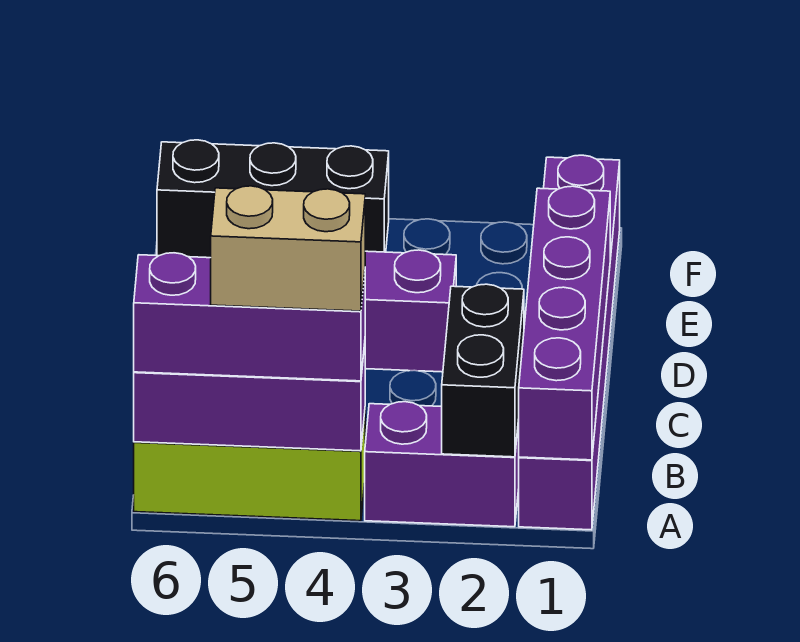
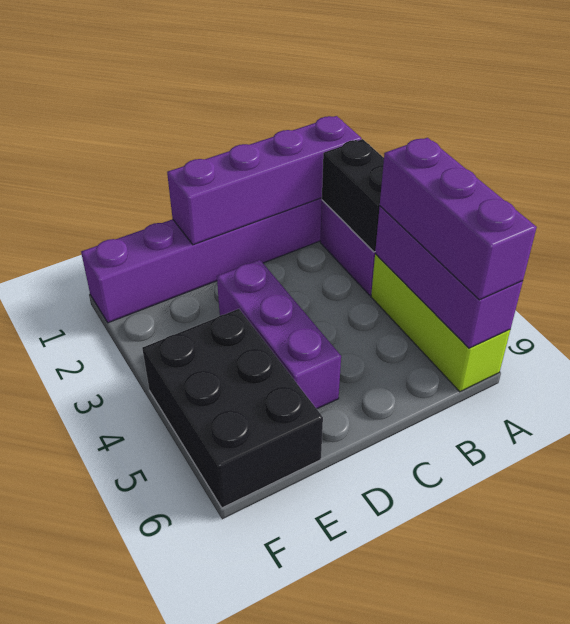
black 1x2 brick [442,284,524,457] -> black 1x2 brick turned to [322,139,384,252]
tan 1x2 brick [211,186,365,311] -> none
black 1x3 brick [157,140,389,258] -> black 2x3 brick [142,309,323,508]

